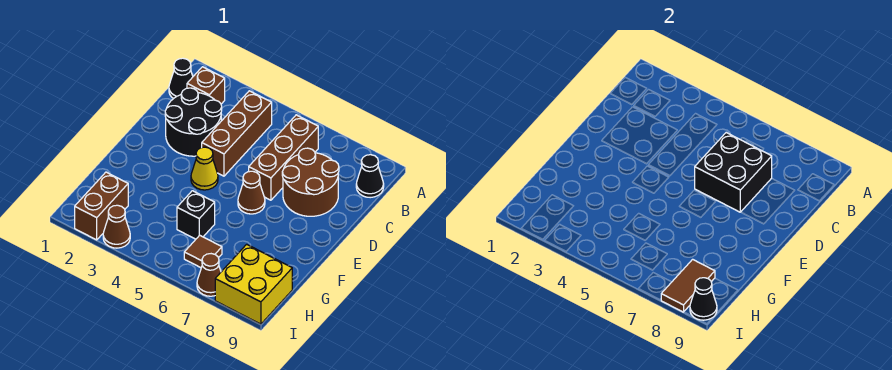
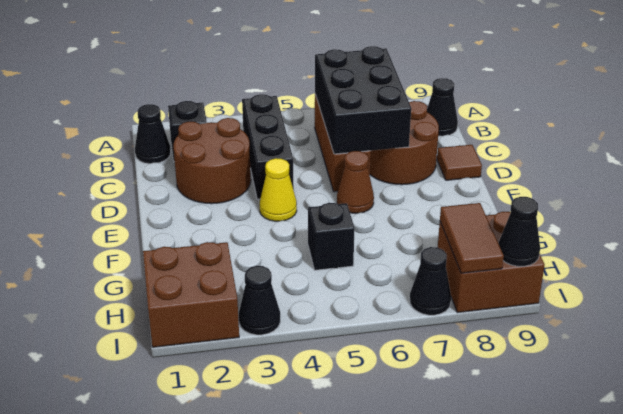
brown 1x1 brick [187,67,225,104] -> black 1x1 brick [168,101,207,162]
brown 1x3 brick [202,91,272,176] -> black 1x3 brick [242,94,294,199]
black 2x2 round brick [165,88,222,156] -> brown 2x2 round brick [174,118,251,204]
black 2x2 brick [695,133,772,212] -> black 2x3 brick [315,46,411,154]
brown 1x2 brick [75,172,128,240] -> brown 2x2 brick [143,242,239,347]
brown 1x1 tile [184,235,222,268] -> brown 1x1 tile moved to [437,145,482,180]
yellow 2x2 brick [215,244,292,324] -> brown 2x2 brick [438,212,545,313]
brown 1x1 cone [103,205,130,248] -> black 1x1 cone [239,266,280,335]
brown 1x1 cone [197,254,221,296] -> black 1x1 cone [410,247,451,315]

